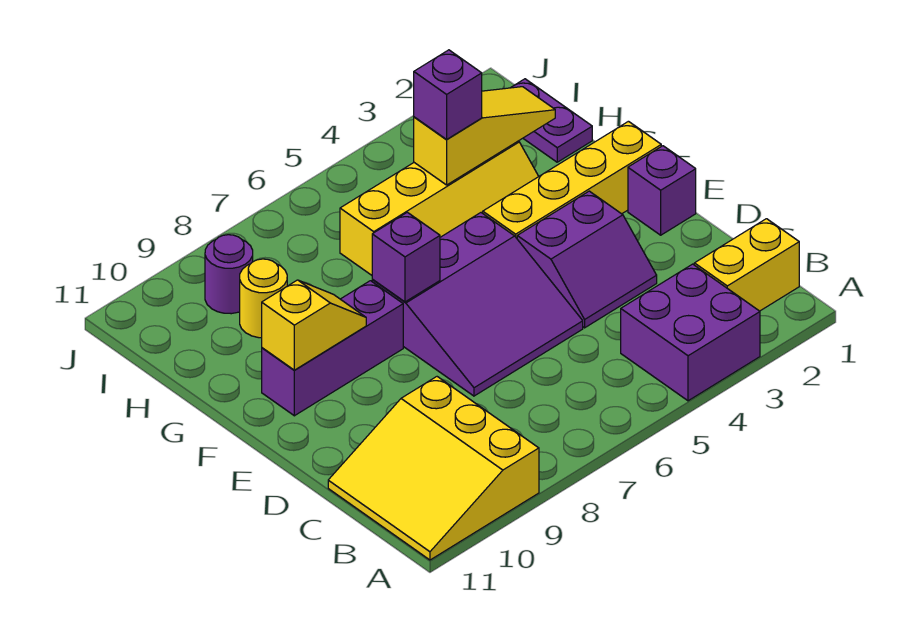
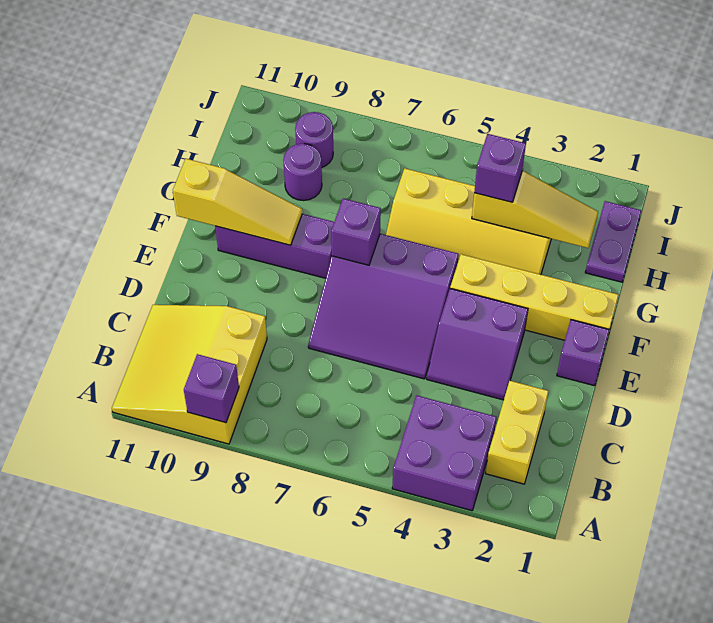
none -> purple 1x1 brick [184,354,239,423]
yellow 1x2 brick [694,219,799,311] -> yellow 1x2 brick turned to [485,381,549,484]
yellow 1x2 slope [262,280,366,370] -> yellow 1x3 slope [173,159,302,245]
yellow 1x1 round brick [240,259,287,338] -> purple 1x1 round brick [283,144,322,201]

